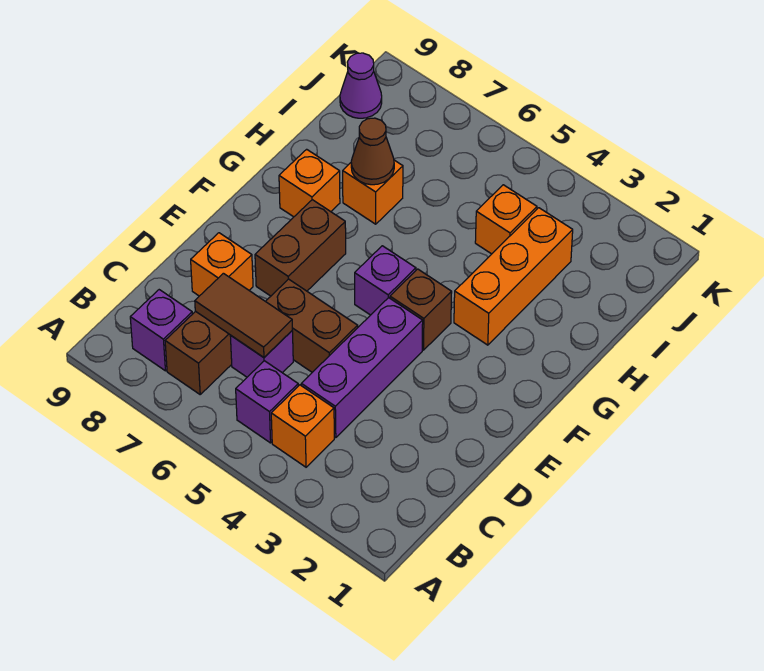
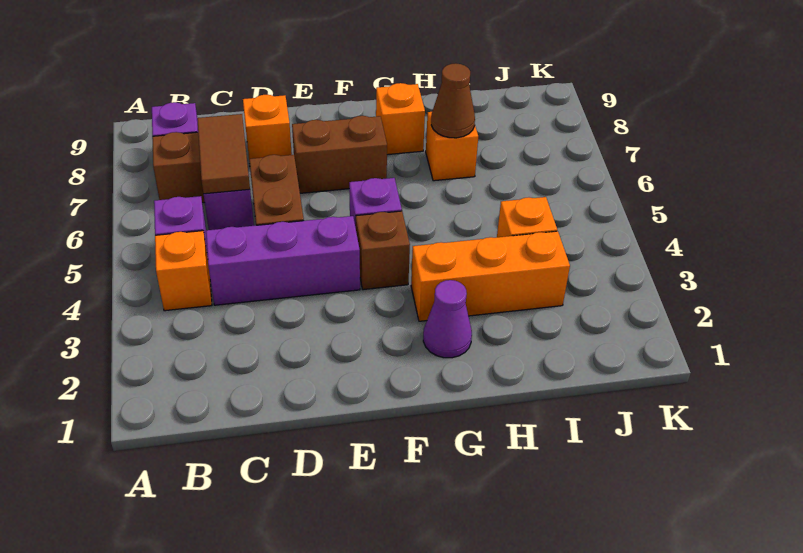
purple 1x1 cone [340,53,382,118] -> purple 1x1 cone moved to [423,280,472,358]

